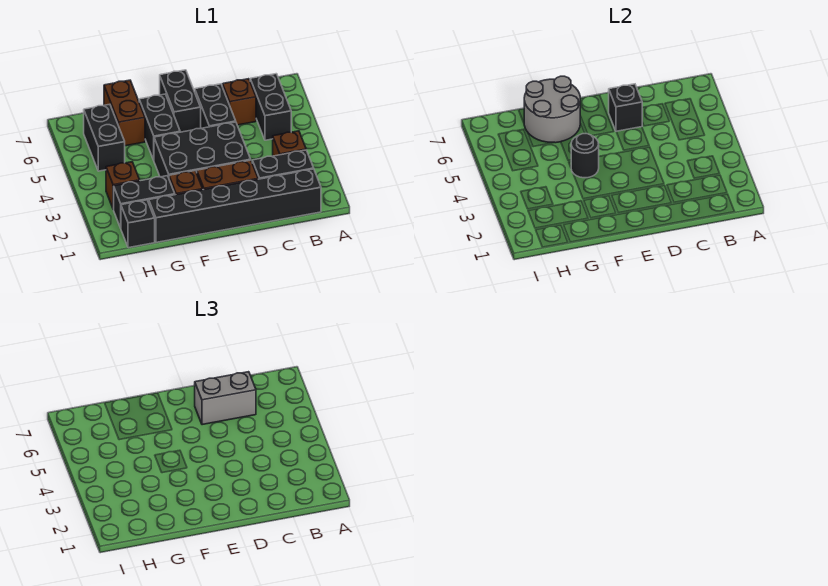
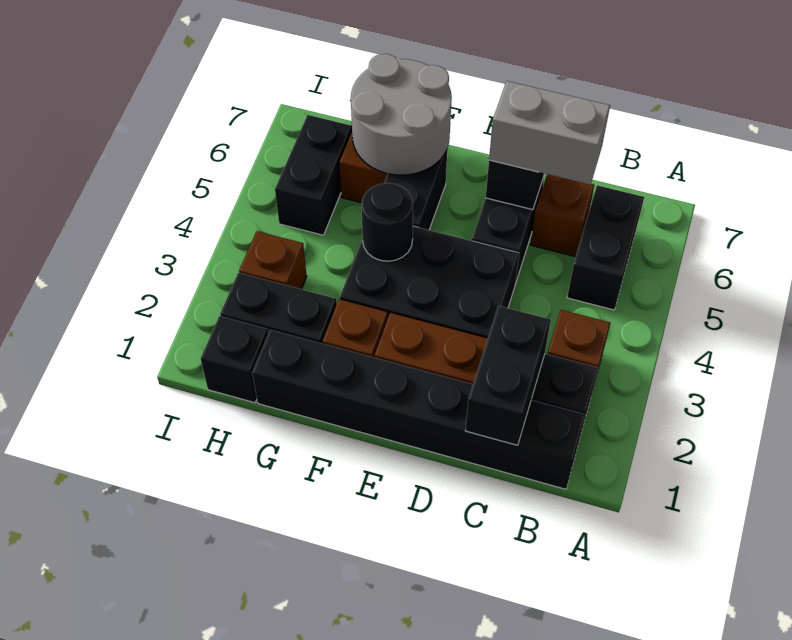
black 1x2 brick [160,70,201,132] -> black 1x2 brick moved to [465,306,551,445]

